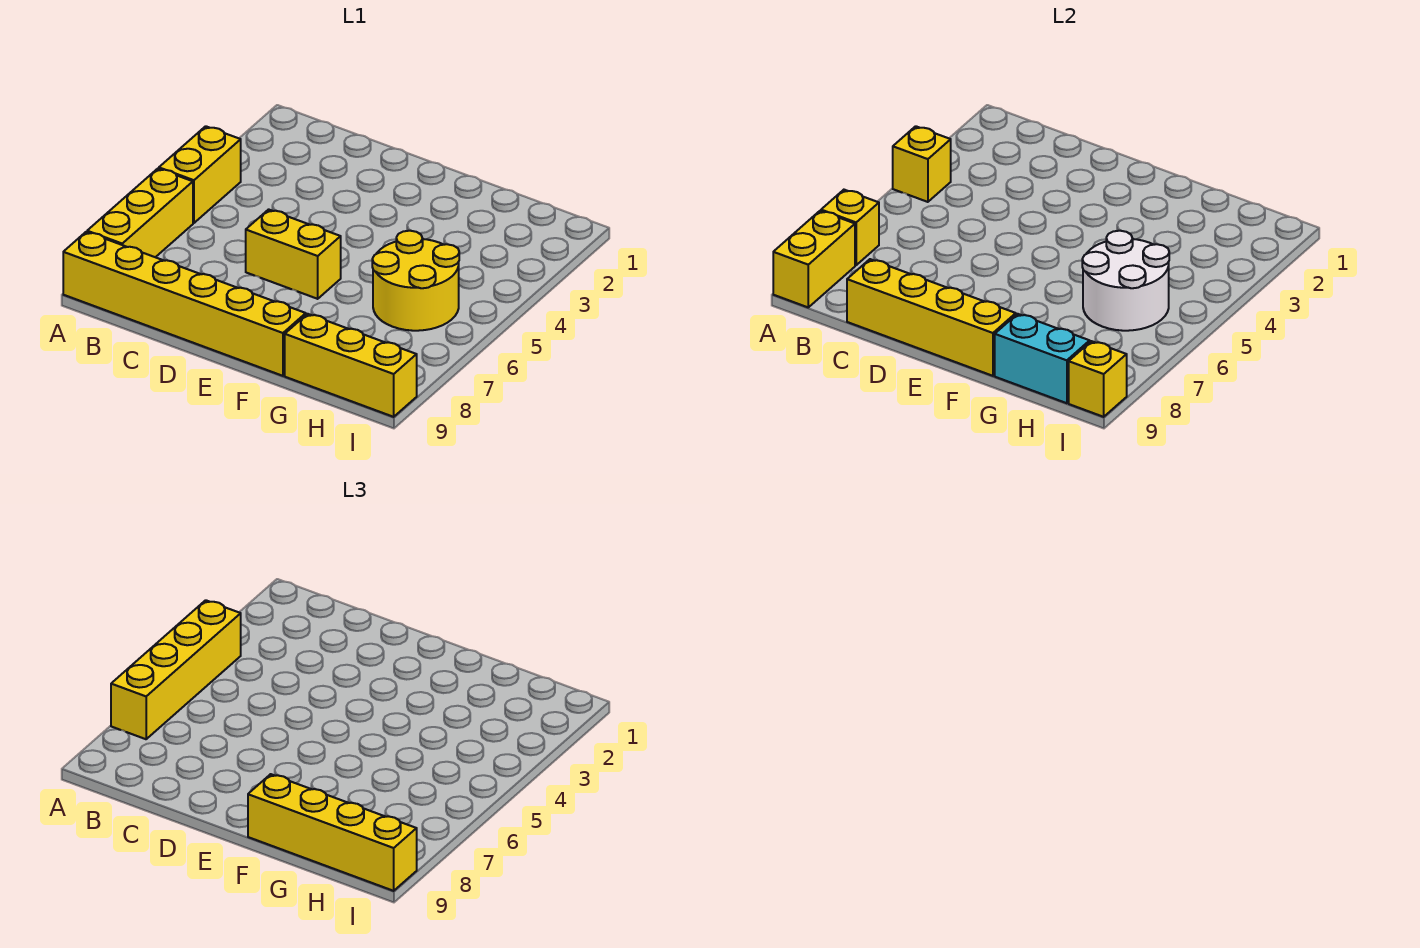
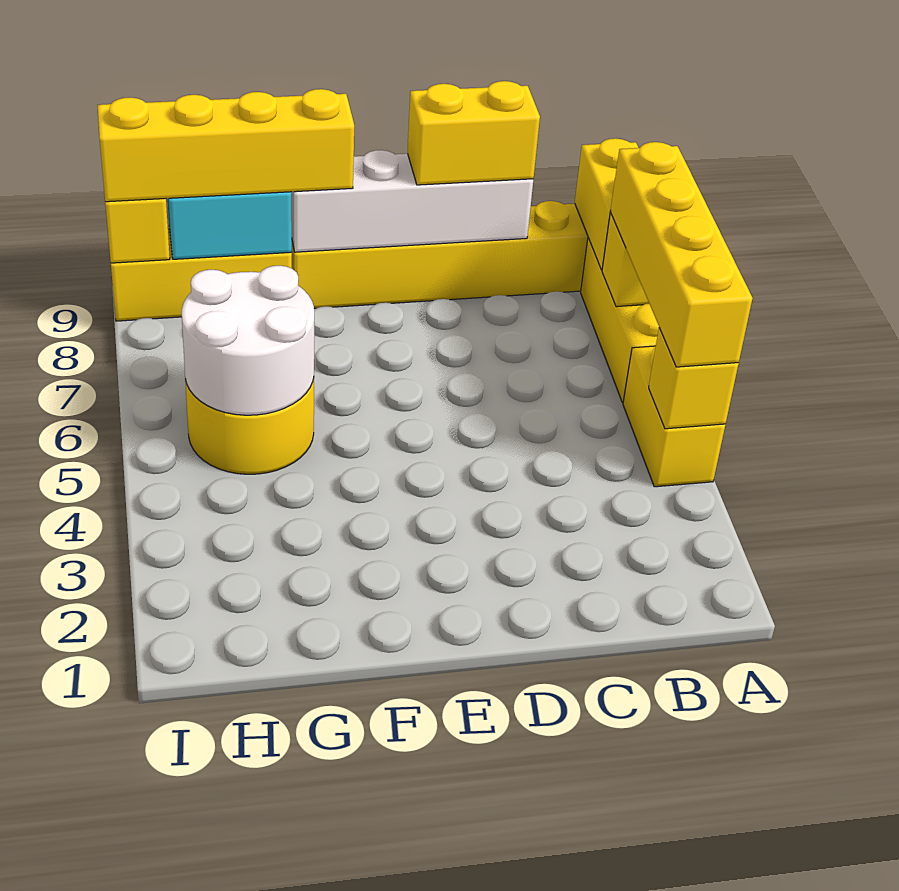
yellow 1x4 brick [847,259,1016,376] -> white 1x4 brick [291,150,533,252]
yellow 1x2 brick [246,209,341,299] -> yellow 1x2 brick moved to [408,81,540,185]

